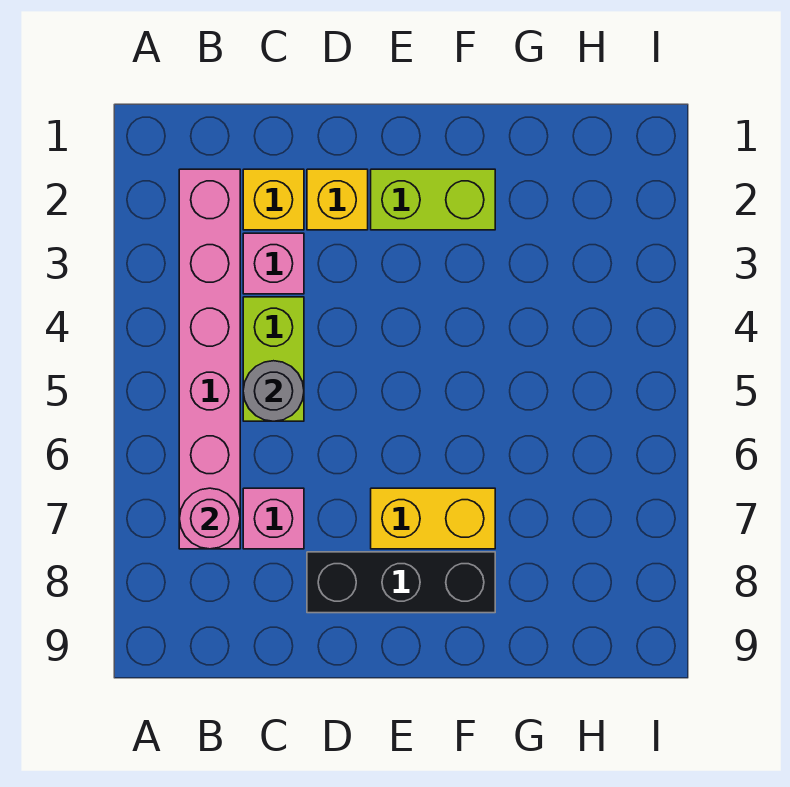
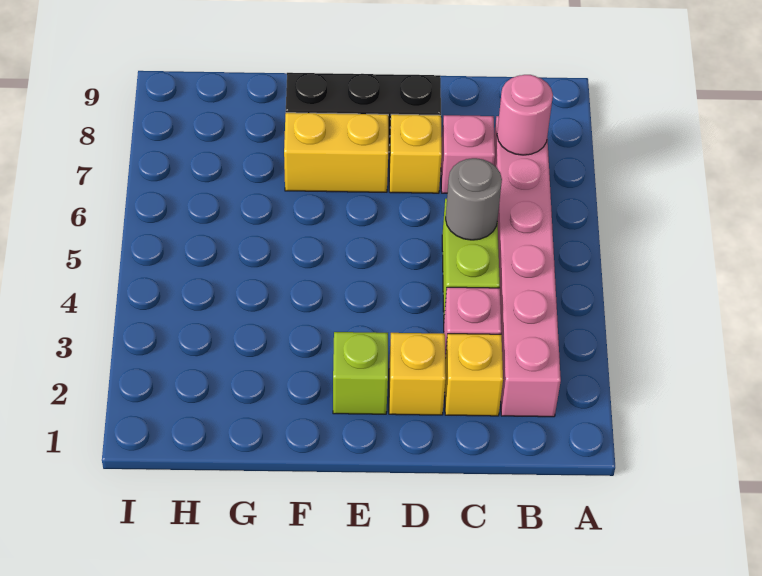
none -> yellow 1x1 brick [389,114,442,193]
lime 1x2 brick [371,169,495,230] -> lime 1x1 brick [333,332,388,414]

